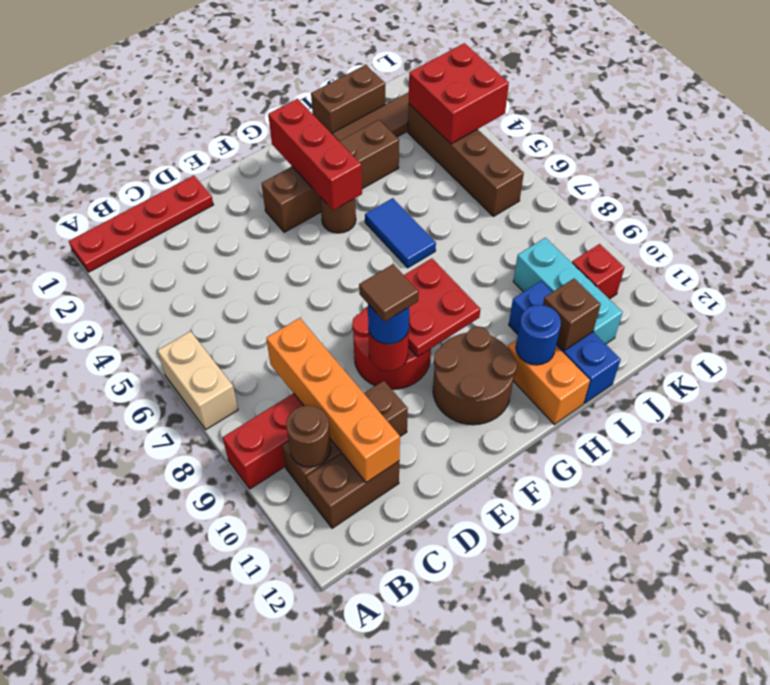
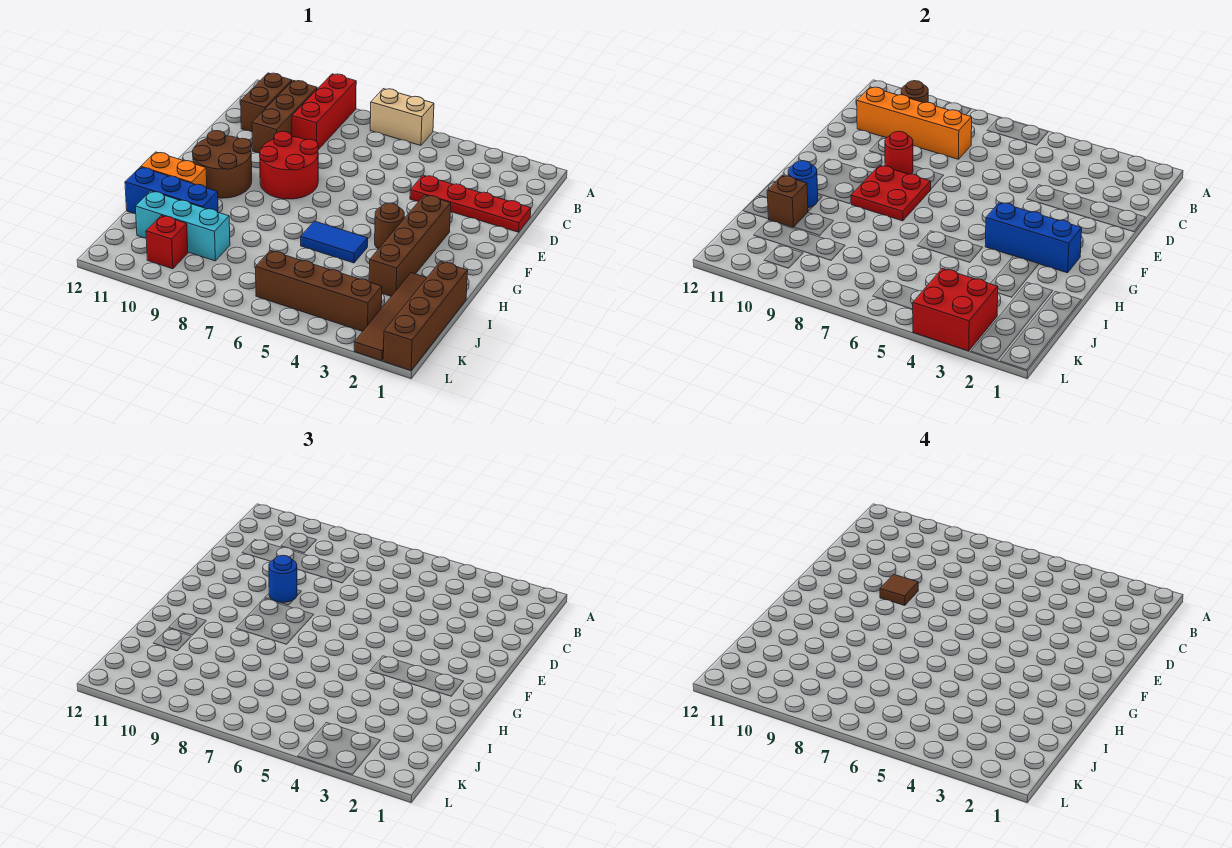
red 1x4 plate [69,175,213,272] -> red 1x4 plate turned to [410,175,531,232]
red 1x3 brick [268,99,362,210] -> blue 1x3 brick [985,202,1082,273]
brown 1x2 brick [311,65,385,134] -> brown 1x4 brick [383,261,468,370]

